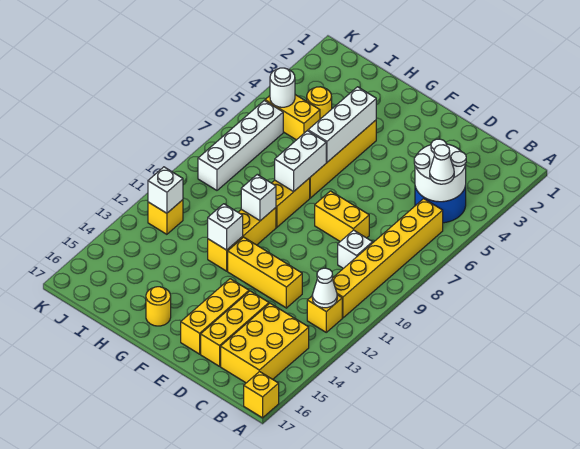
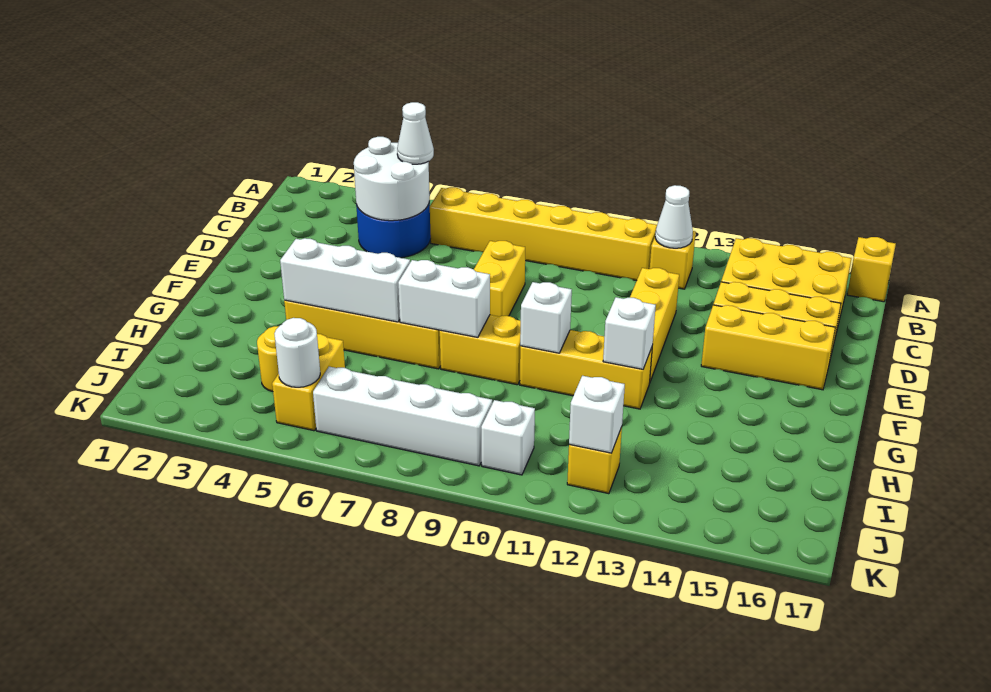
white 1x1 brick [338,230,373,268] -> white 1x1 brick moved to [481,400,535,475]
yellow 1x1 round brick [146,287,171,326] -> none

